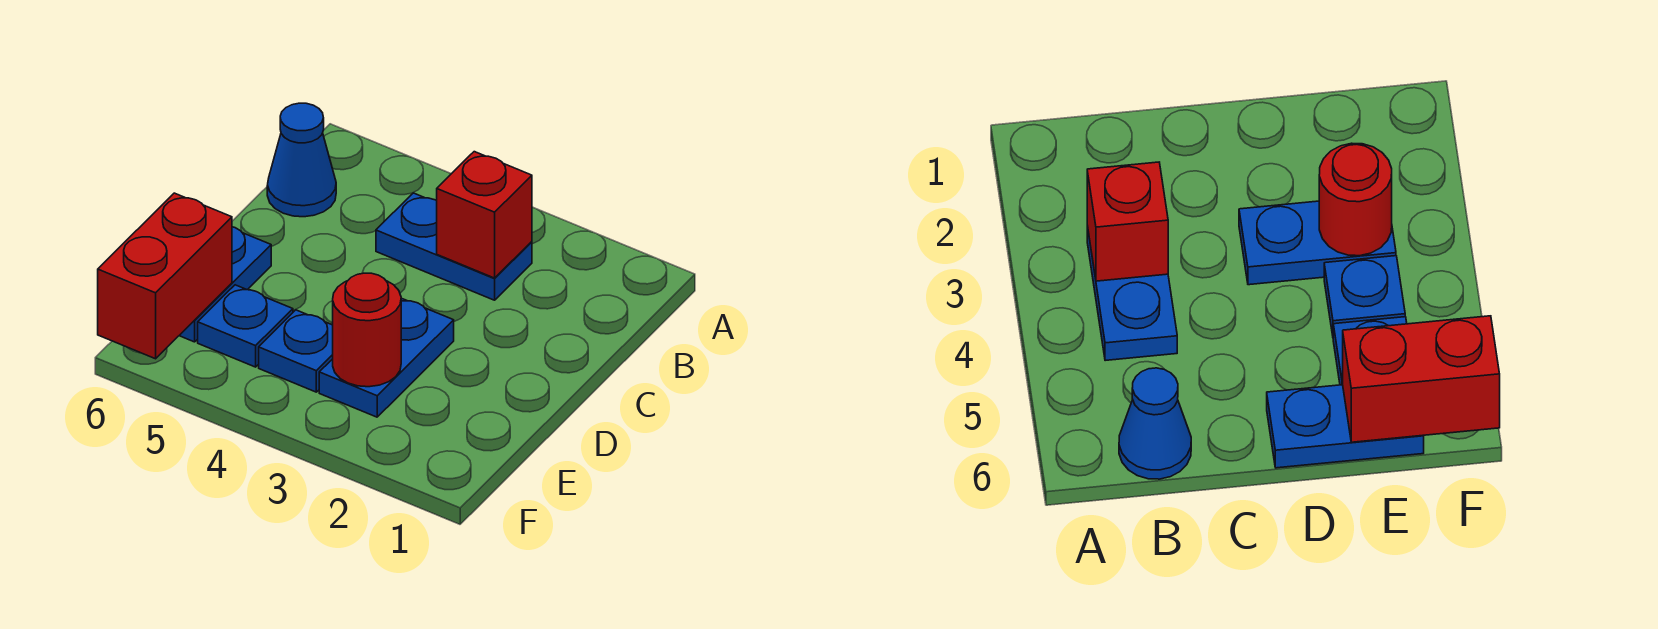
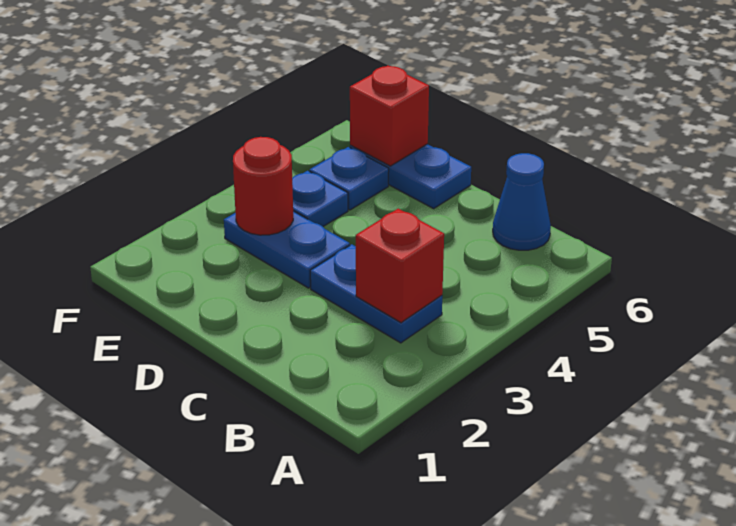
blue 1x2 plate [376,193,532,300] -> blue 1x2 plate turned to [310,244,442,343]
red 1x2 brick [98,193,232,359] -> red 1x1 brick [350,66,429,166]

